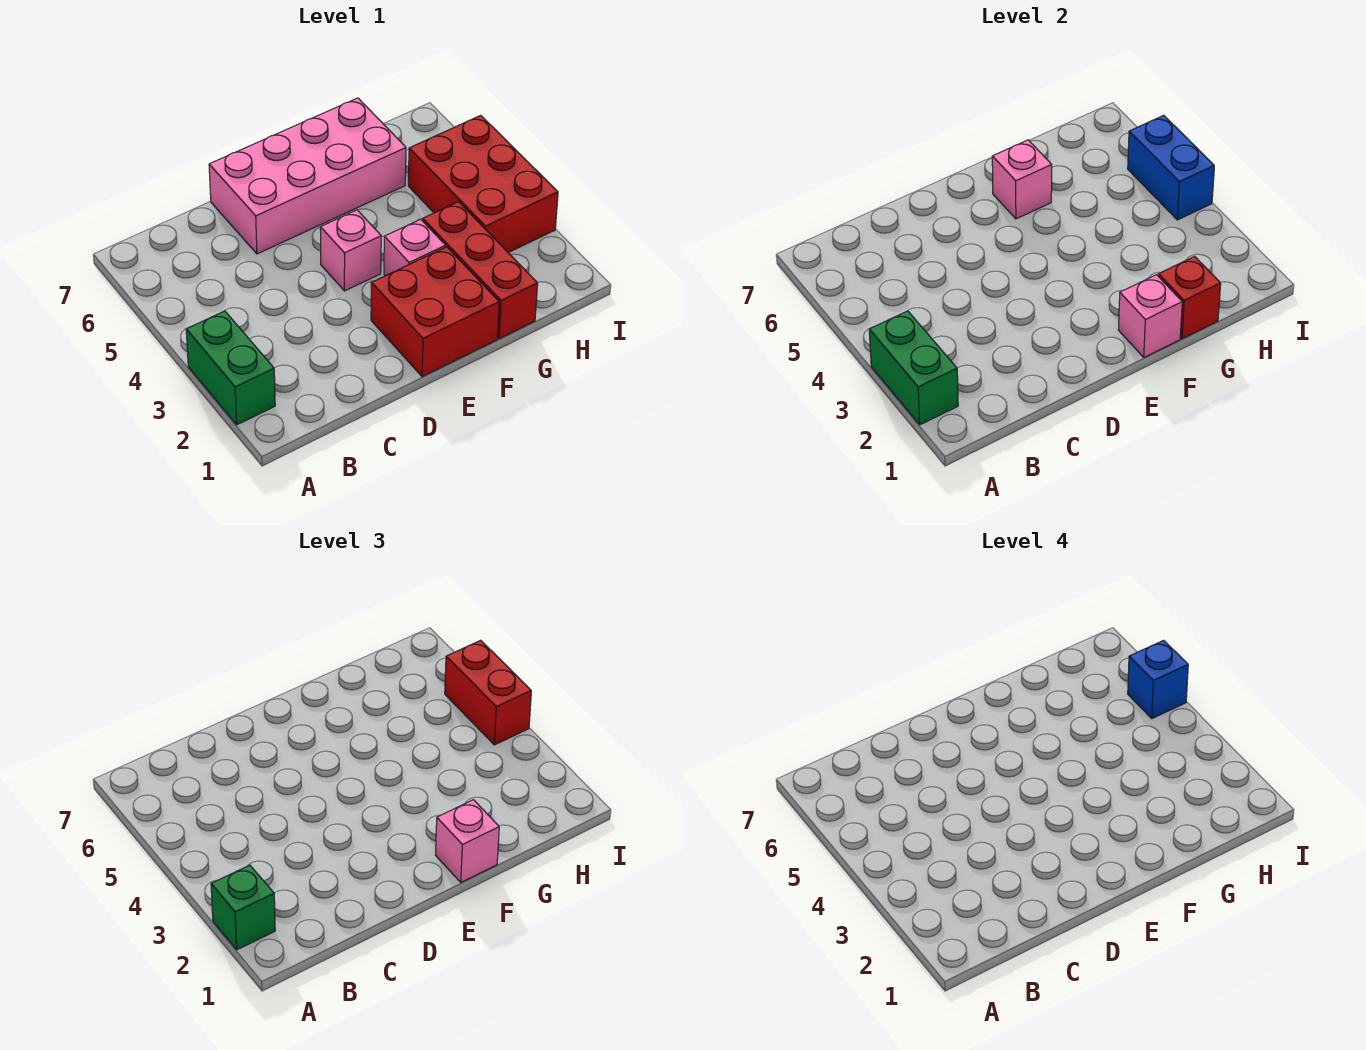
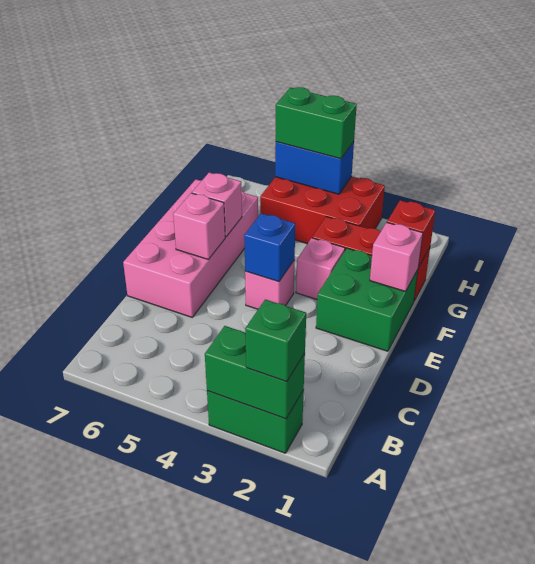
red 2x2 brick [371,247,499,377] -> green 2x2 brick [316,248,418,351]
pink 1x1 brick [436,800,499,882] -> pink 1x1 brick moved to [173,193,225,260]
red 1x2 brick [445,640,531,745] -> green 1x2 brick [276,87,357,159]
blue 1x1 brick [1128,640,1188,718] -> blue 1x1 brick moved to [244,213,295,282]

